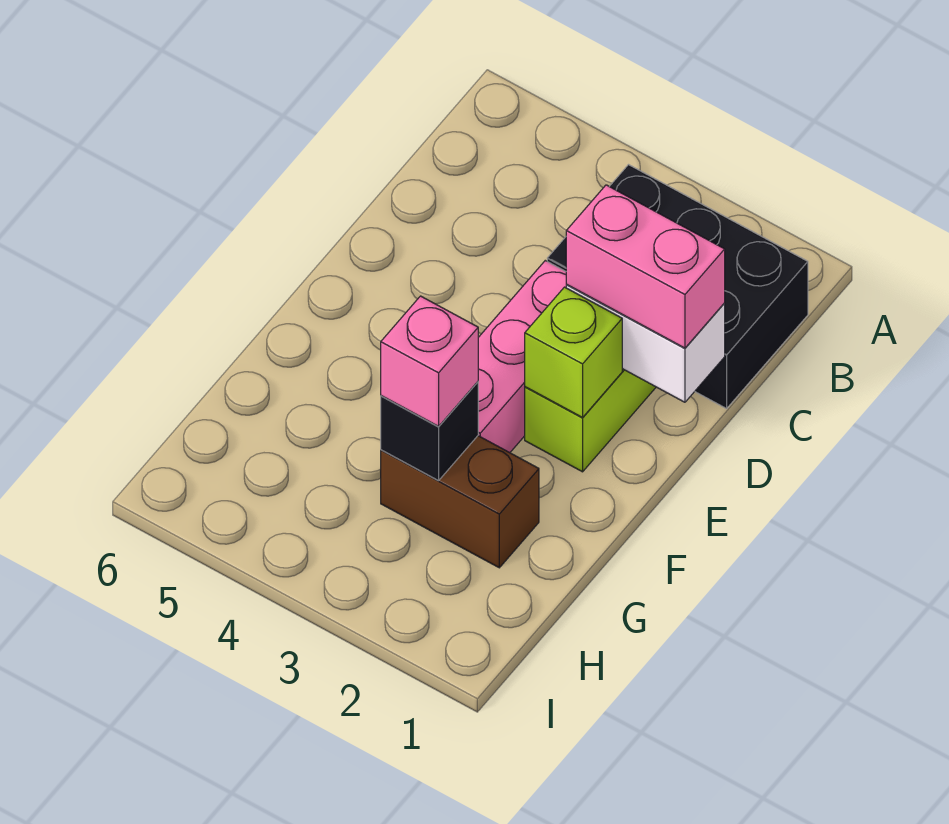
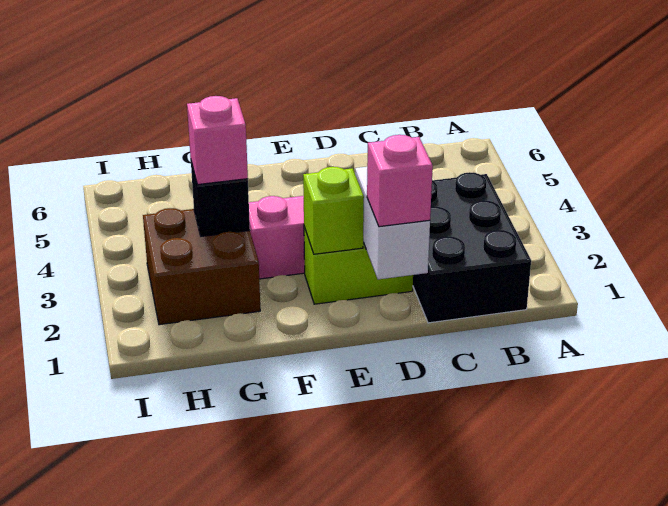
pink 1x2 brick [566,185,725,348] -> pink 1x1 brick [367,135,433,227]
brown 1x2 brick [381,436,539,568] -> brown 2x2 brick [143,208,260,325]

